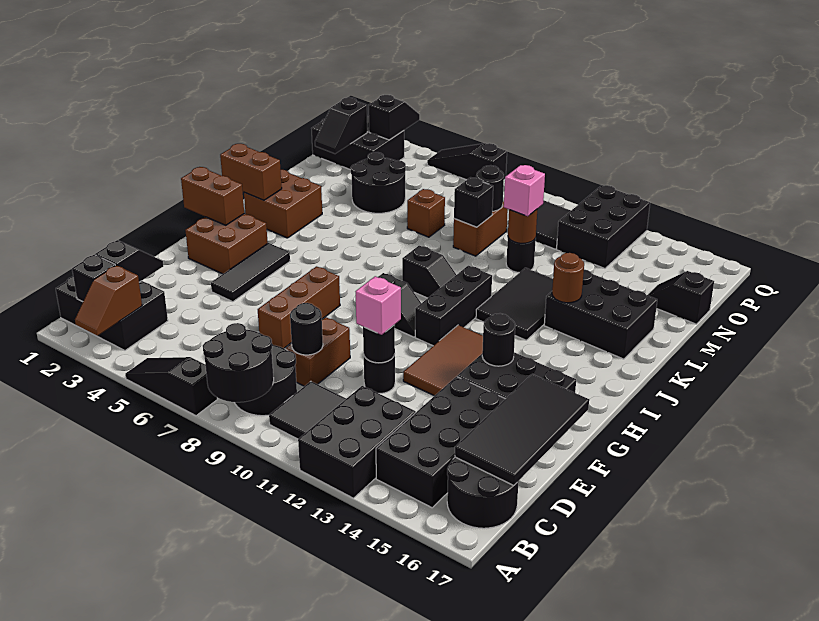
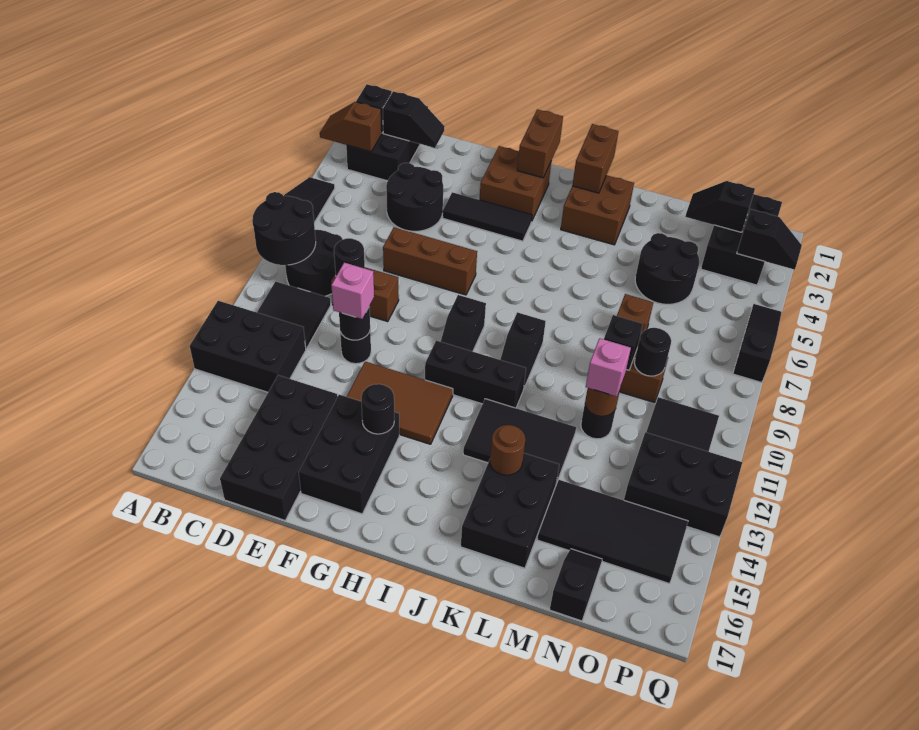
black 2x4 brick [376,377,505,508] -> black 2x4 brick turned to [220,375,338,520]
black 2x2 round brick [447,457,519,528] -> black 2x2 round brick moved to [386,163,443,231]
black 2x4 tile [455,374,589,486] -> black 2x4 tile moved to [537,480,688,584]

